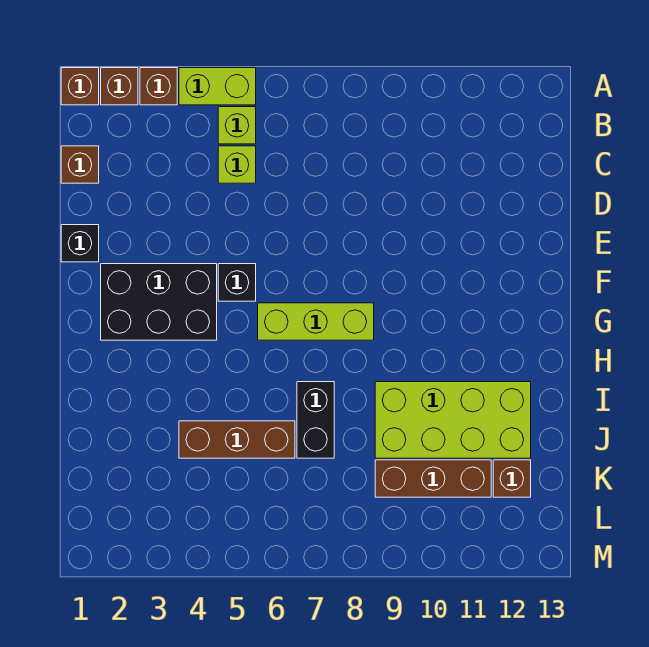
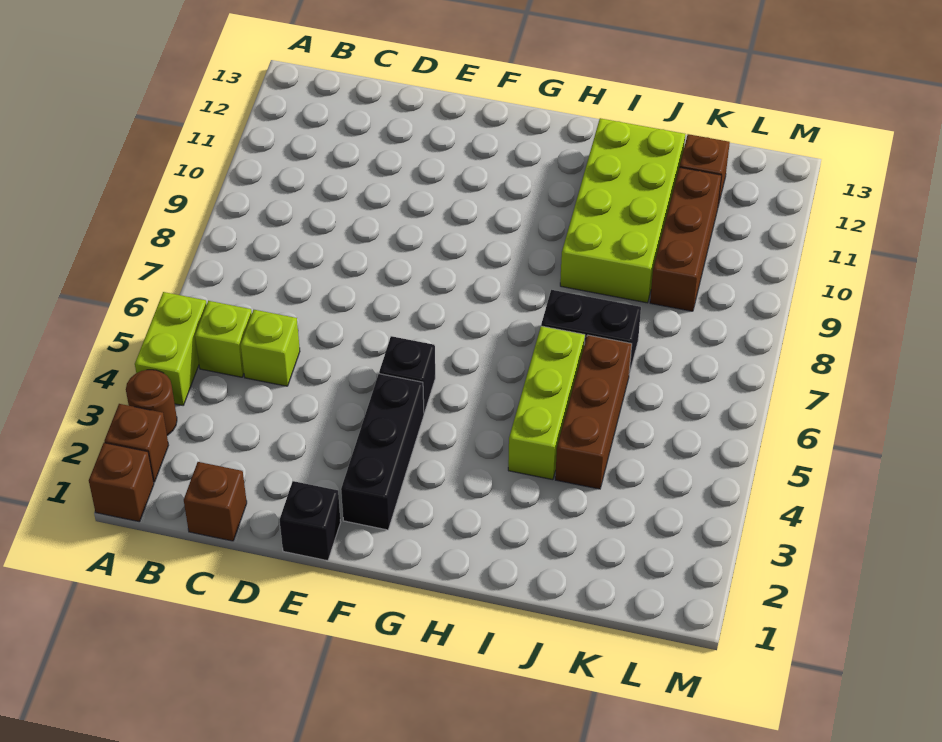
brown 1x1 brick [140,68,177,105] -> brown 1x1 round brick [126,370,177,435]
black 2x3 brick [101,264,217,340] -> black 1x3 brick [341,374,424,530]
lime 1x3 brick [258,303,374,340] -> lime 1x3 brick moved to [508,326,585,480]

